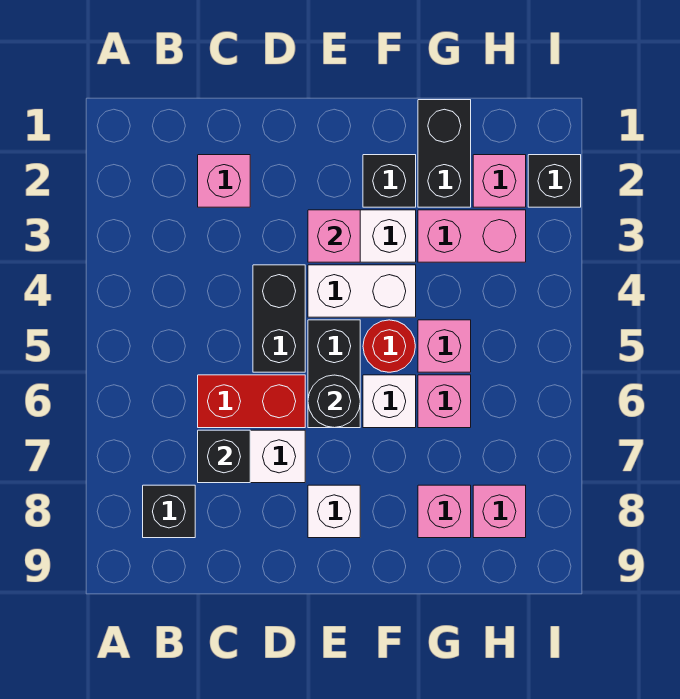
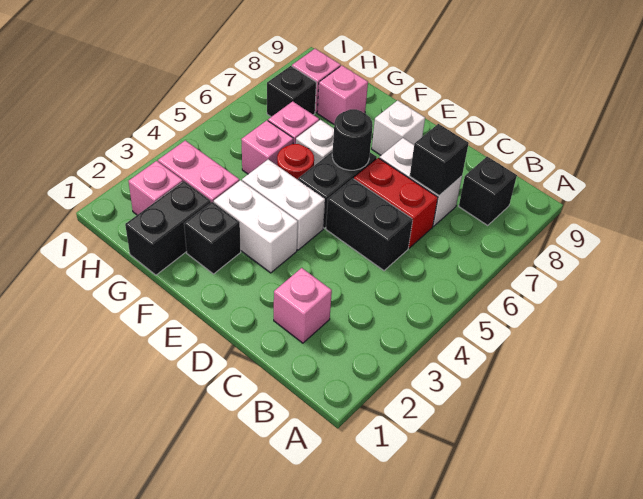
black 1x2 brick [253,265,305,372] -> black 1x2 brick turned to [326,179,413,271]
pink 1x1 brick [308,210,360,262] -> none
black 1x1 brick [528,155,581,207] -> black 1x1 brick moved to [267,66,316,117]

